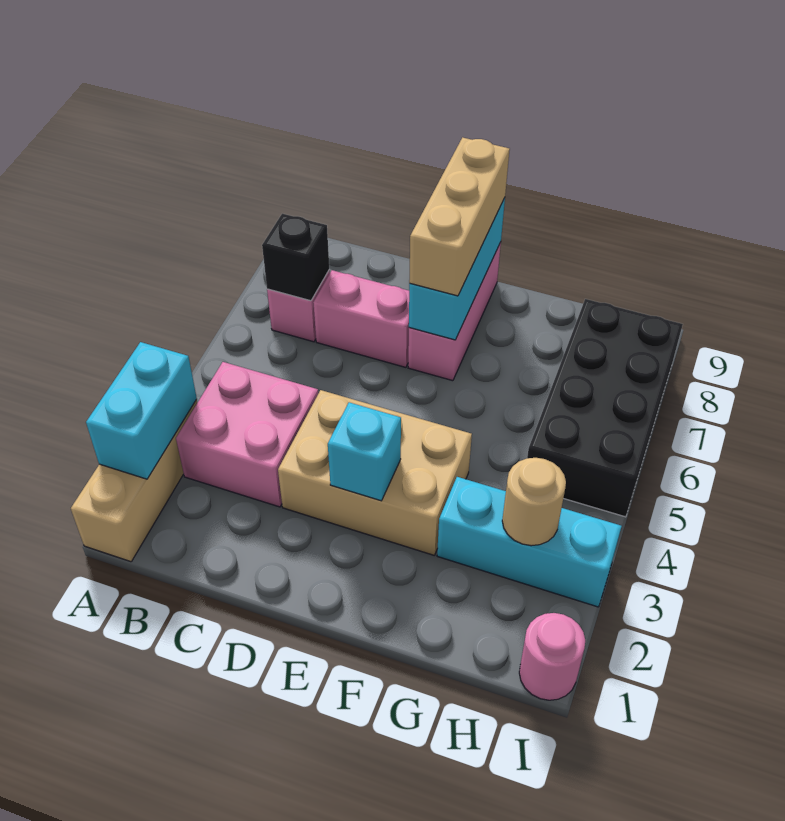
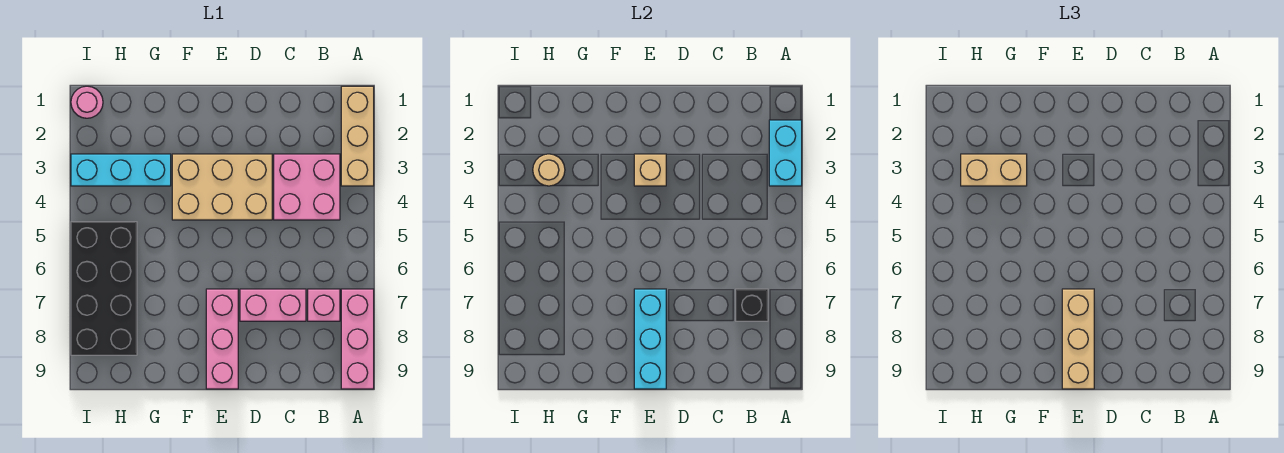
none -> pink 1x3 brick [341,289,374,389]
cyan 1x1 brick [328,402,401,501] -> tan 1x1 brick [634,154,666,186]
none -> tan 1x2 brick [961,154,1027,186]

